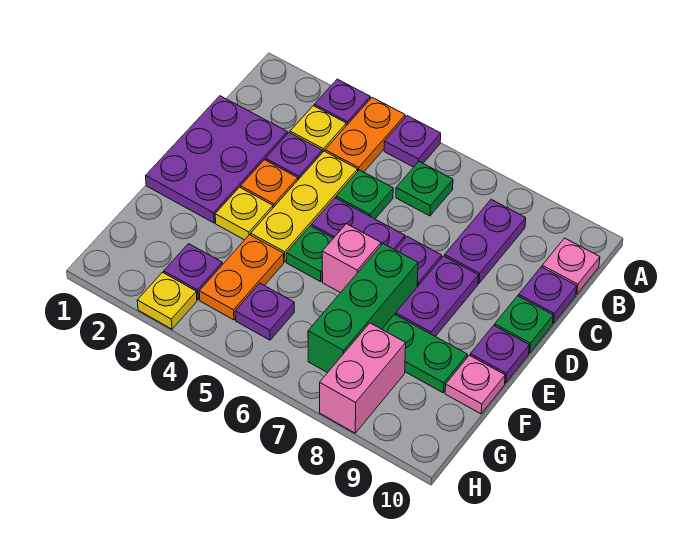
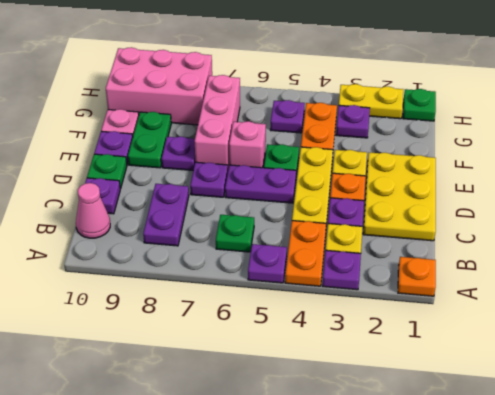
none -> orange 1x1 plate [398,257,436,296]
pink 1x1 plate [542,238,600,294] -> pink 1x1 cone [76,183,110,238]
purple 2x3 plate [146,96,287,223] -> yellow 2x3 plate [363,152,436,241]
green 1x1 plate [336,170,393,219] -> green 1x1 plate moved to [403,89,436,121]
purple 1x2 plate [396,256,478,336] -> purple 1x1 plate [162,137,195,170]
green 1x3 brick [308,244,418,373] -> pink 1x3 brick [195,75,240,169]
green 1x2 plate [382,314,467,393] -> green 1x2 plate turned to [128,112,171,168]
pink 1x2 brick [320,323,406,433] -> pink 2x3 brick [106,47,212,125]
yellow 1x1 plate [137,272,197,329] -> yellow 1x2 plate [339,84,403,119]

